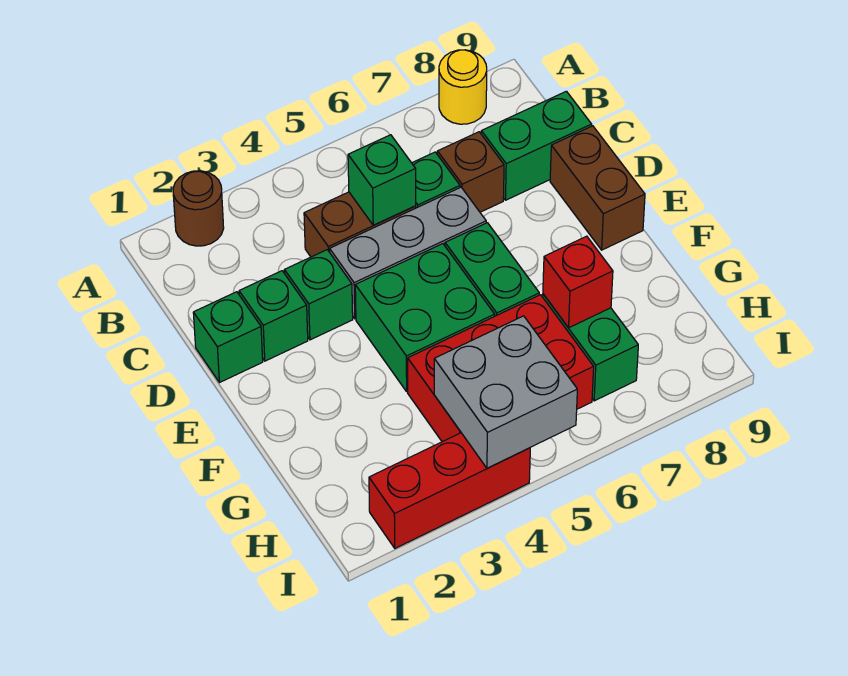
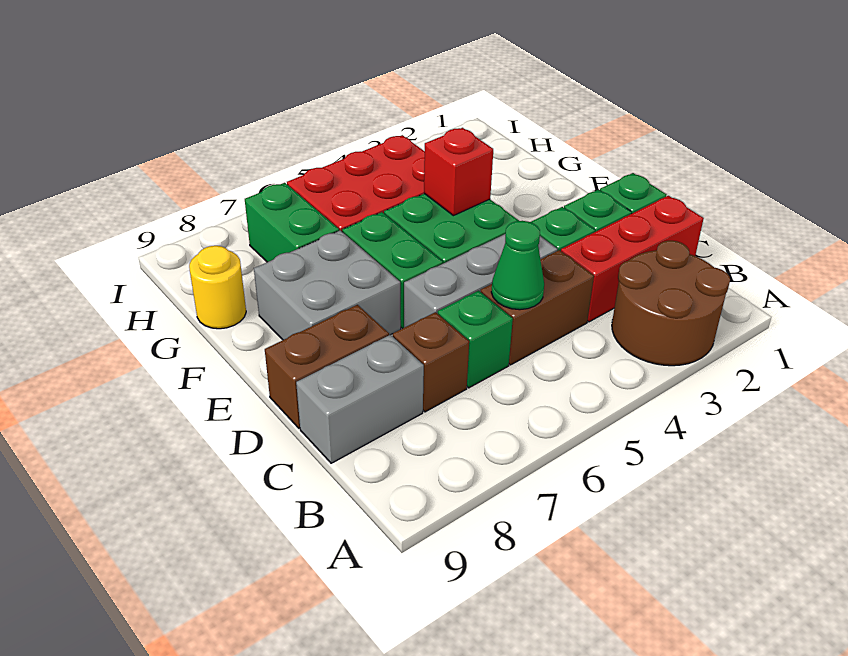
brown 1x1 round brick [173,171,224,246] -> brown 2x2 round brick [612,241,730,366]
yellow 1x1 round brick [439,50,487,124] -> yellow 1x1 round brick moved to [189,246,246,329]
green 1x1 brick [348,135,416,225] -> green 1x1 cone [491,221,544,310]
green 1x2 brick [481,91,592,200] -> grey 1x2 brick [296,335,424,463]
brown 1x2 brick [550,126,645,250] -> brown 1x2 brick turned to [265,305,389,428]
red 1x1 brick [543,236,613,328] -> red 1x1 brick moved to [424,128,493,216]
grey 2x2 brick [434,316,577,468] -> grey 2x2 brick moved to [254,230,401,340]
red 1x3 brick [369,433,530,548] -> red 1x3 brick moved to [561,196,704,322]

